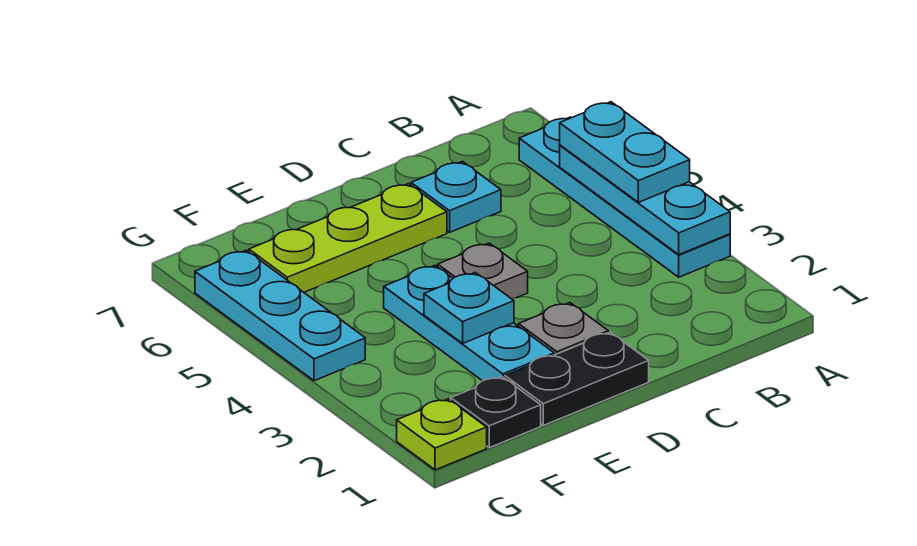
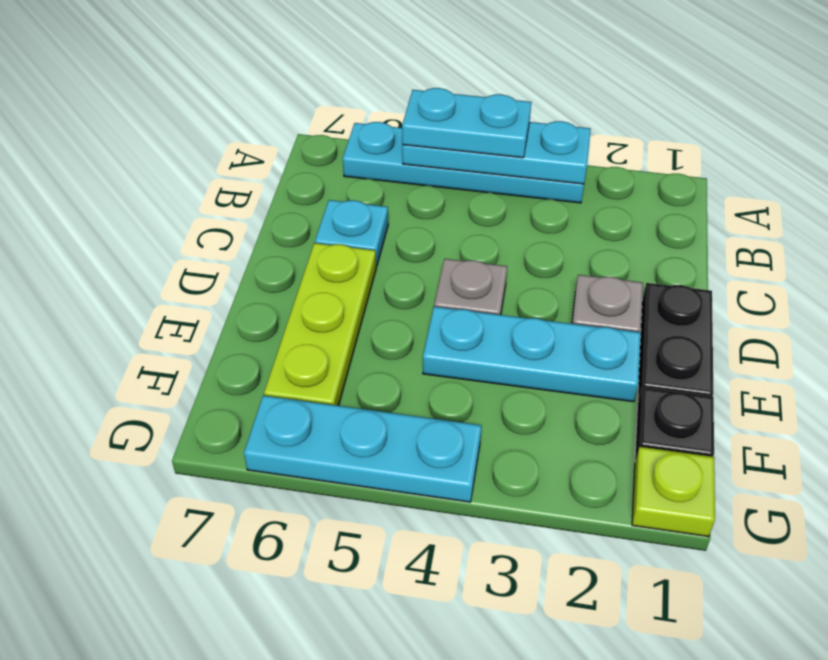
cyan 1x1 plate [424,273,514,343] -> none

